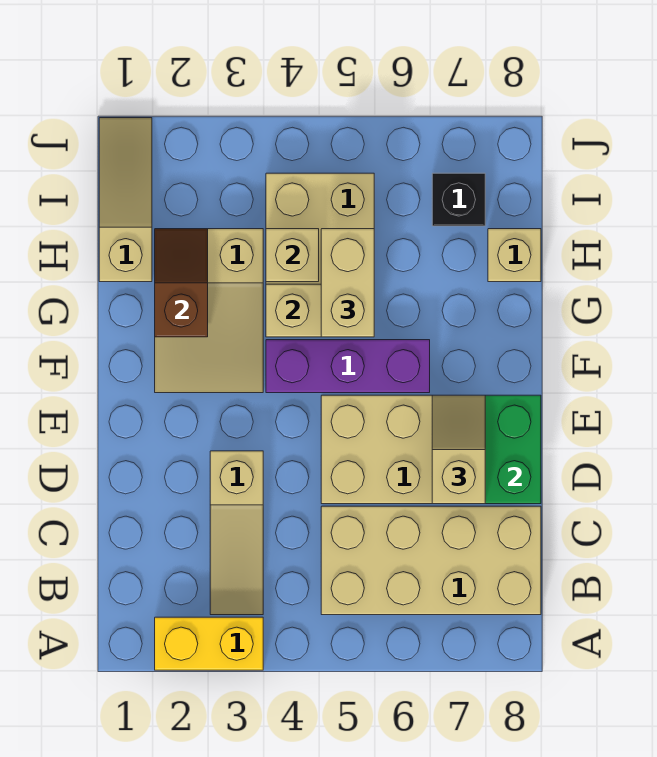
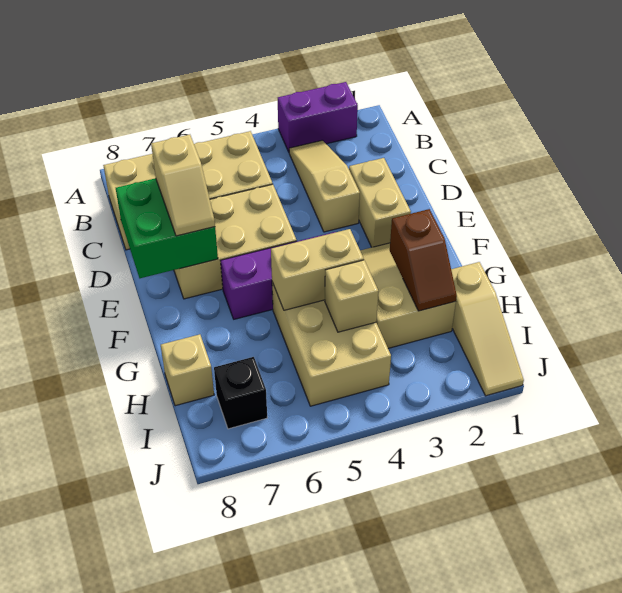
yellow 1x2 brick [155,617,263,670] -> purple 1x2 brick [278,82,358,152]
tan 1x2 brick [321,229,374,337] -> tan 1x2 brick moved to [349,158,411,247]

